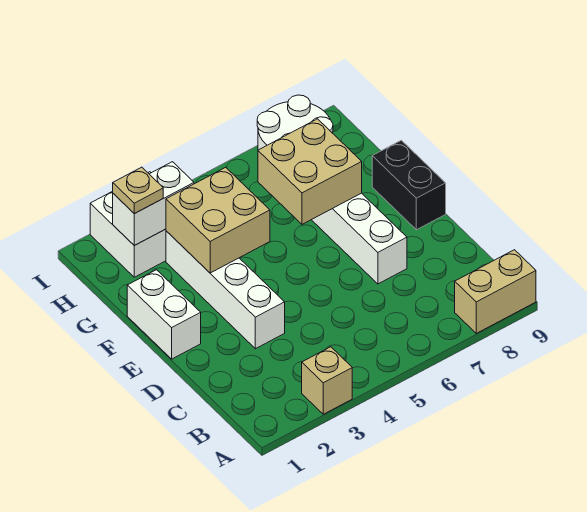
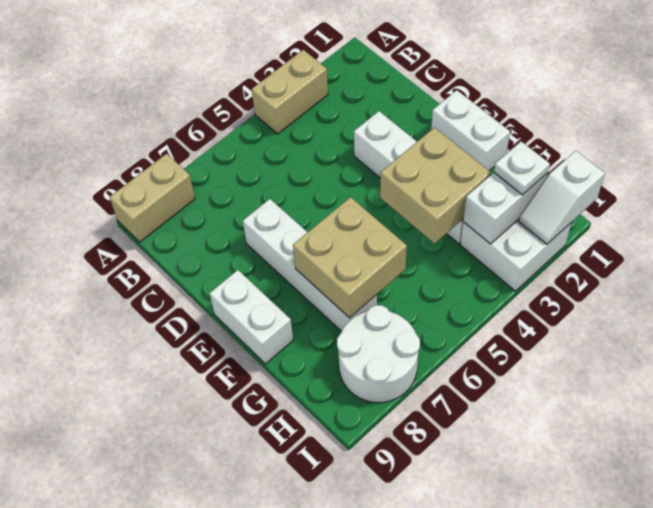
tan 1x1 brick [302,347,352,414] -> tan 1x2 brick [252,50,328,134]
black 1x2 brick [372,140,446,230] -> white 1x2 brick [210,270,293,364]
tan 1x1 plate [113,167,163,214] -> white 1x1 plate [494,142,550,195]
none -> white 1x2 slope [519,151,605,244]

